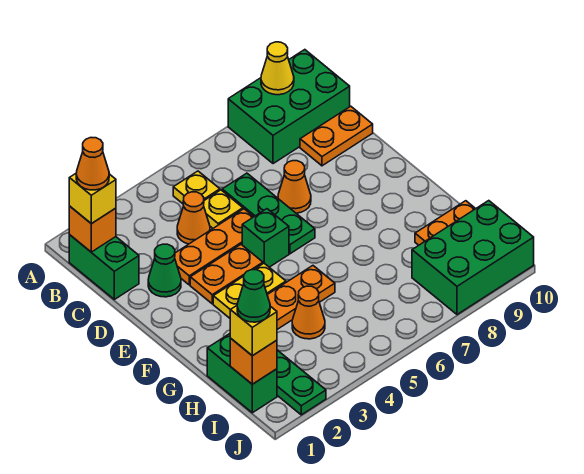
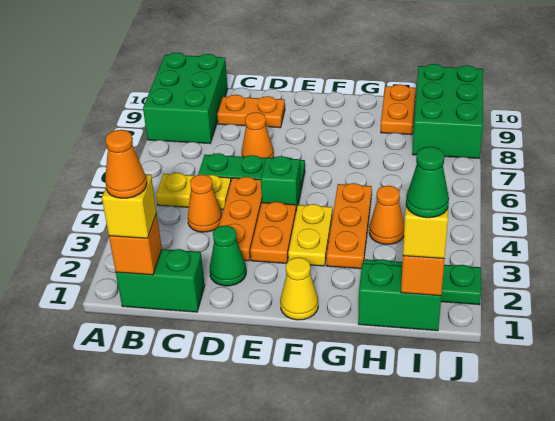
yellow 1x1 cone [261,42,294,95] -> yellow 1x1 cone moved to [280,257,318,320]
orange 1x2 plate [300,106,373,166] -> orange 1x2 plate turned to [217,95,285,128]

